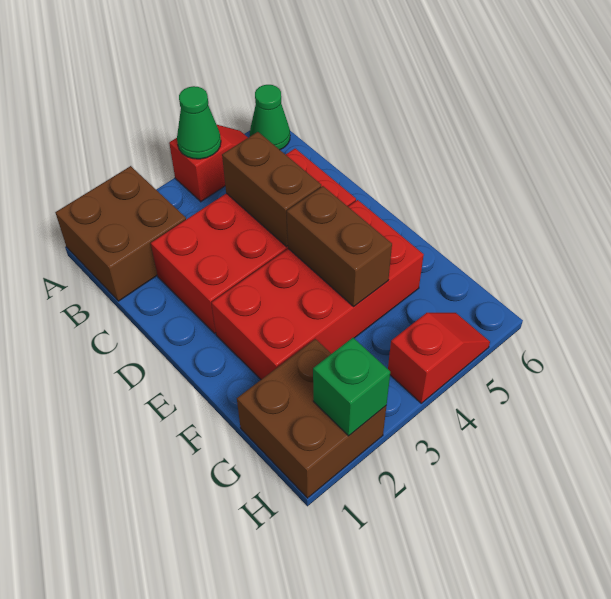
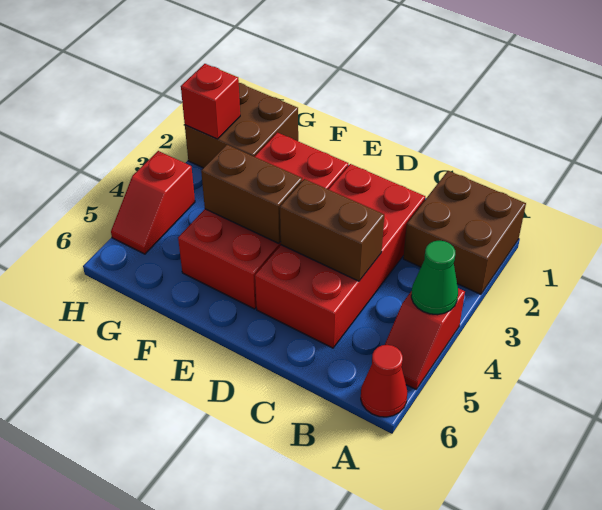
green 1x1 cone [250,85,290,150] -> red 1x1 cone [361,345,407,417]
green 1x1 brick [313,338,390,436] -> red 1x1 brick [181,64,240,139]

